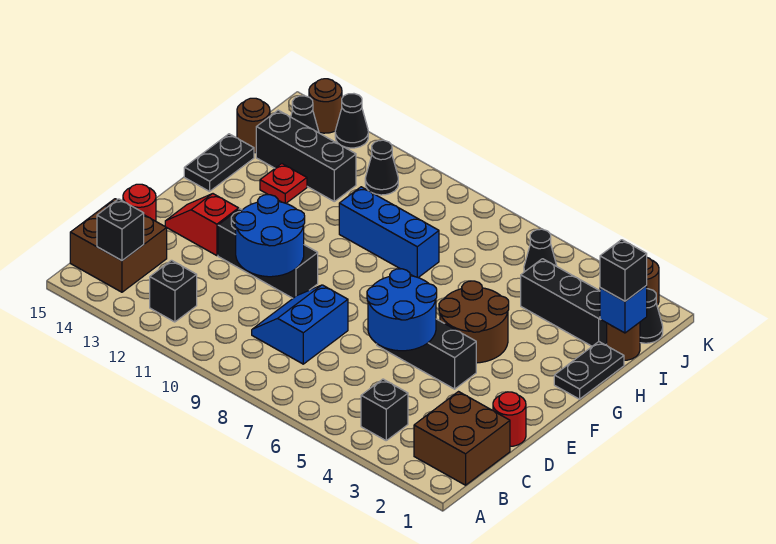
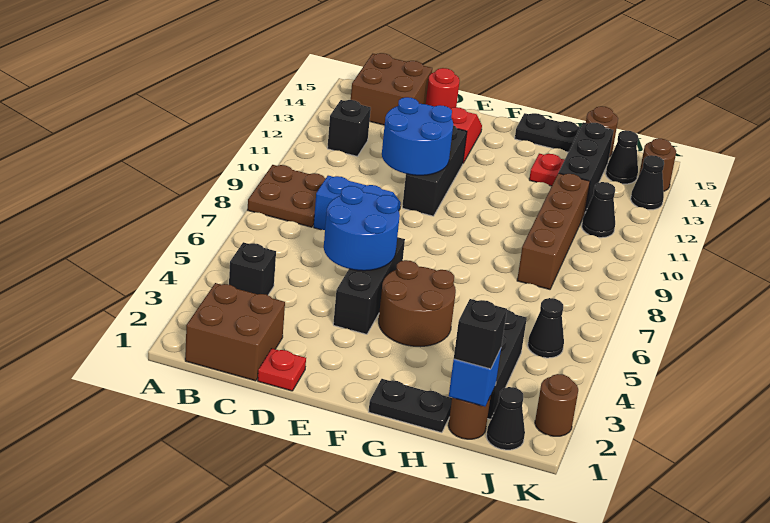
none -> brown 2x2 plate [248,165,326,227]
black 1x1 brick [97,199,144,261] -> none
red 1x1 round brick [493,392,526,446] -> red 1x1 plate [258,349,306,391]
blue 1x3 brick [339,187,439,278] -> none
none -> brown 1x4 brick [517,173,590,289]

